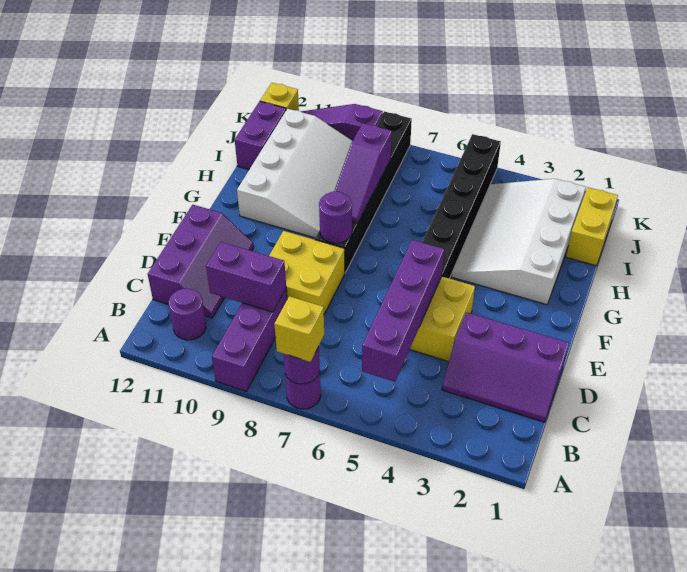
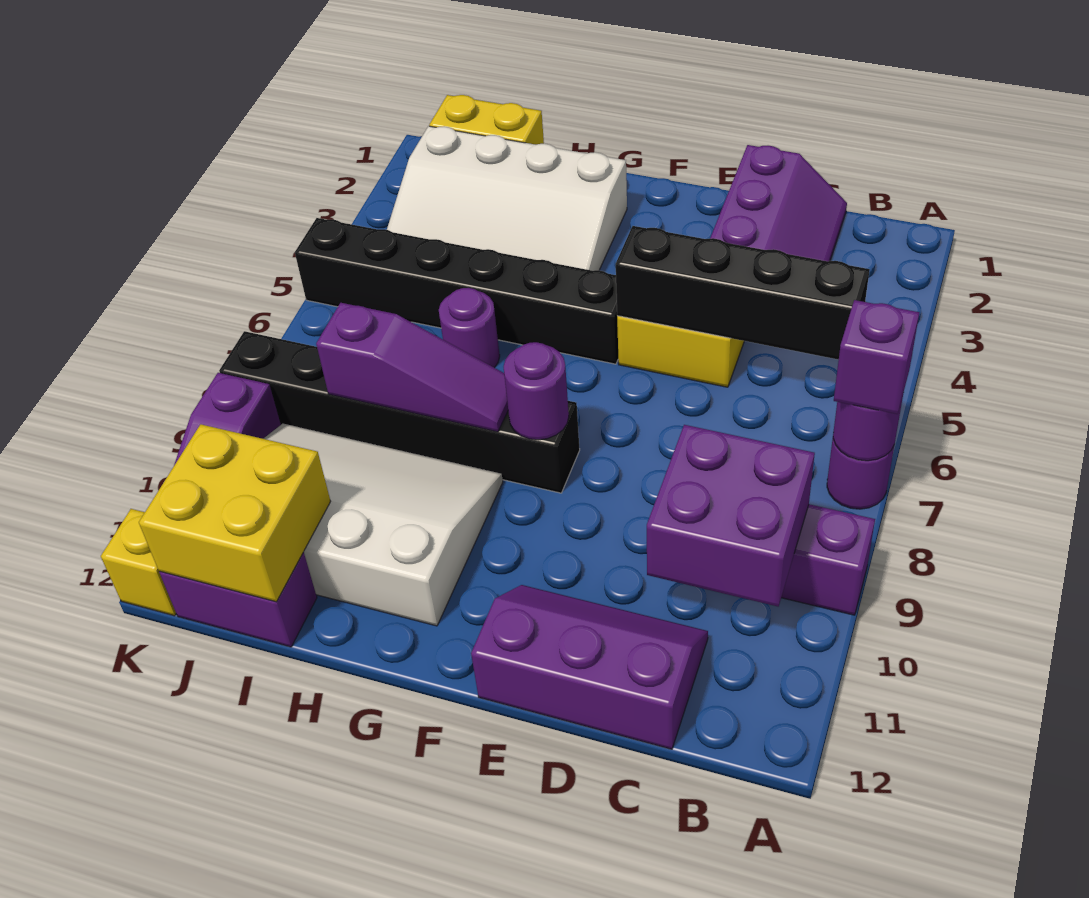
yellow 1x1 brick [274,296,324,362] -> purple 1x1 brick [834,300,919,414]
purple 1x4 brick [362,240,444,382] -> black 1x4 brick [616,226,870,360]
purple 1x1 round brick [169,288,206,340] -> purple 1x1 round brick moved to [439,288,500,368]
purple 1x2 brick [206,242,286,312] -> purple 2x2 brick [647,425,815,606]
yellow 2x2 brick [269,231,345,314] -> yellow 2x2 brick moved to [139,424,331,602]

